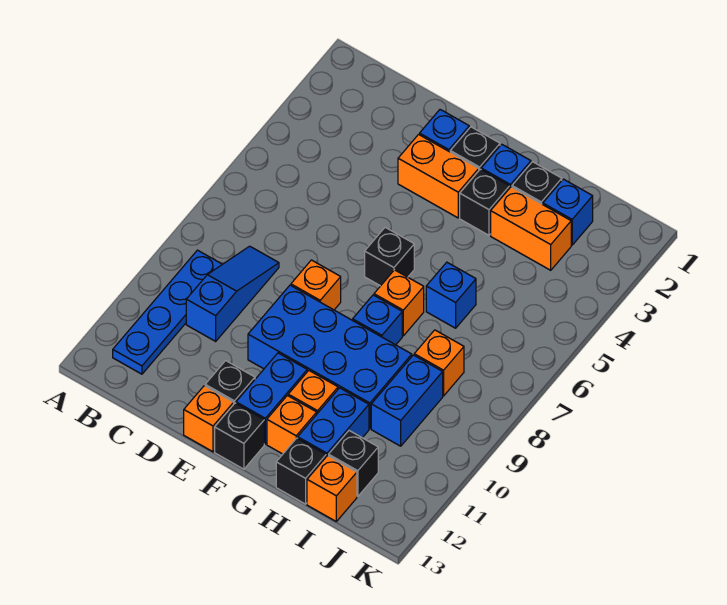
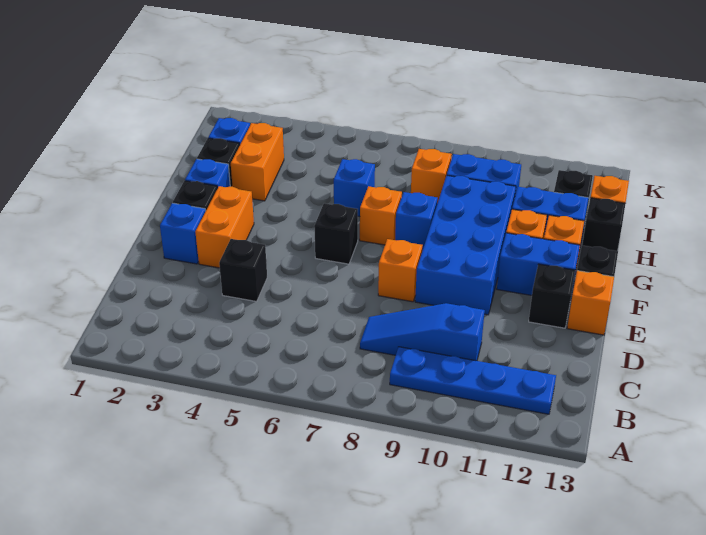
black 1x1 brick [460,169,510,235] -> black 1x1 brick moved to [219,239,267,301]

